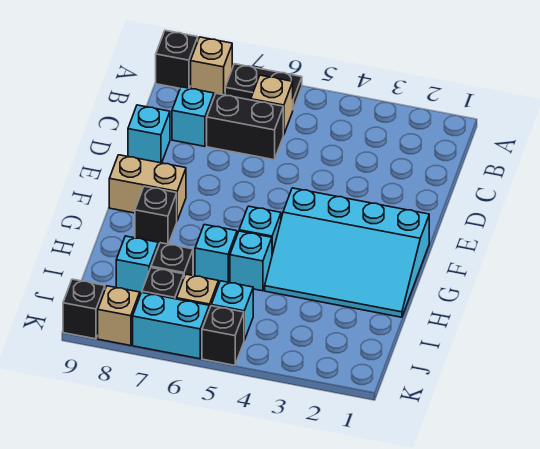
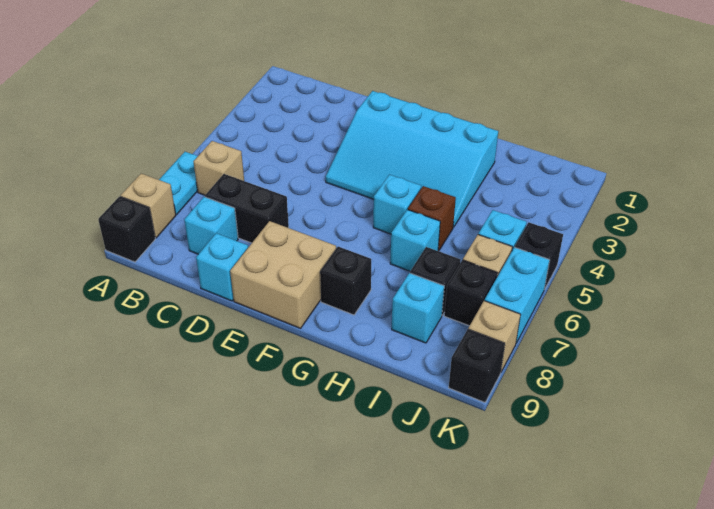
black 1x2 plate [225,64,302,109] -> cyan 1x2 plate [159,152,198,214]
black 1x2 brick [207,94,283,160] -> black 1x2 brick turned to [205,174,289,243]
cyan 3x4 slope [265,188,429,317] -> cyan 3x4 slope turned to [326,91,498,227]
tan 1x2 brick [109,155,186,220] -> tan 2x2 brick [230,221,336,328]
cyan 1x1 brick [230,231,272,291] -> brown 1x1 brick [408,186,456,251]

